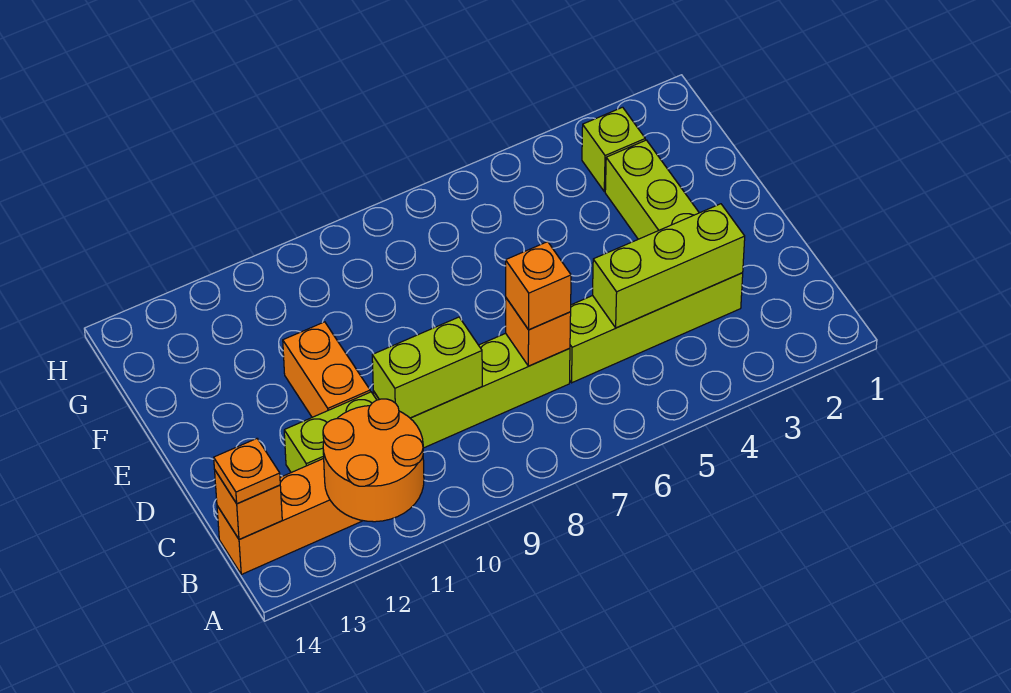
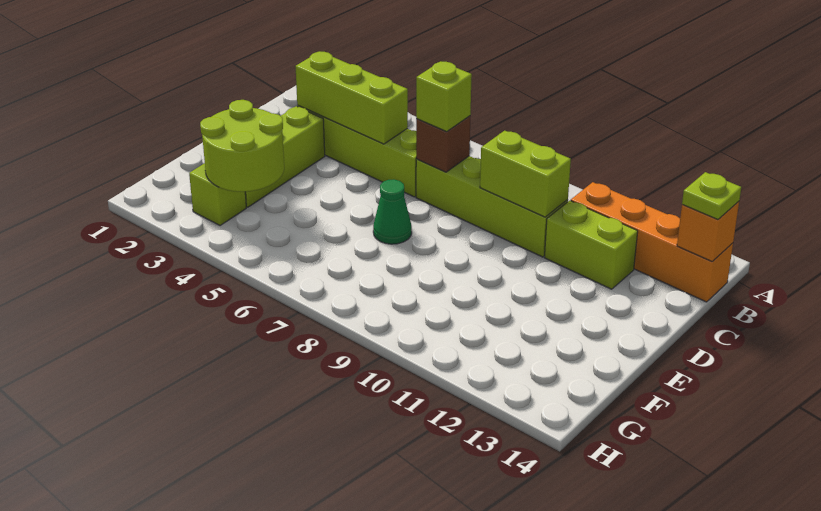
orange 2x2 round brick [323,399,424,522] -> none
orange 1x1 plate [214,439,280,504] -> lime 1x1 plate [682,172,741,220]
orange 1x1 brick [506,298,571,366] -> brown 1x1 brick [416,116,470,172]
orange 1x1 brick [506,242,571,330] -> lime 1x1 brick [416,61,472,132]
orange 1x2 brick [283,322,370,417] -> none
none -> green 1x1 cone [373,179,412,244]
none -> lime 2x2 round brick [200,100,284,192]

